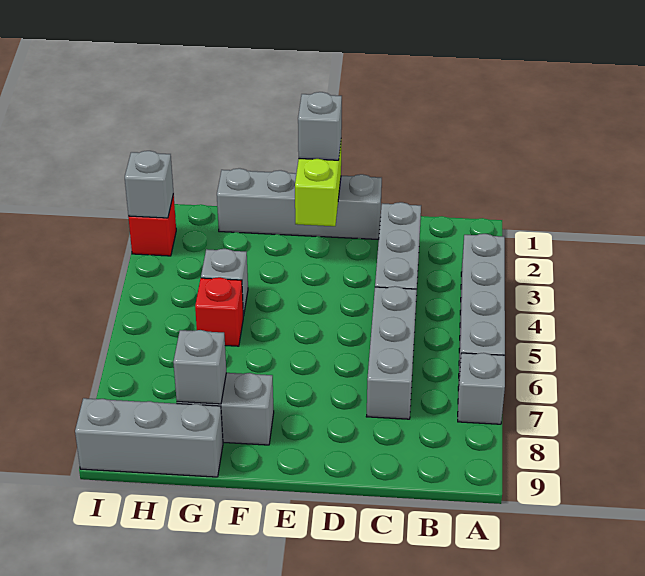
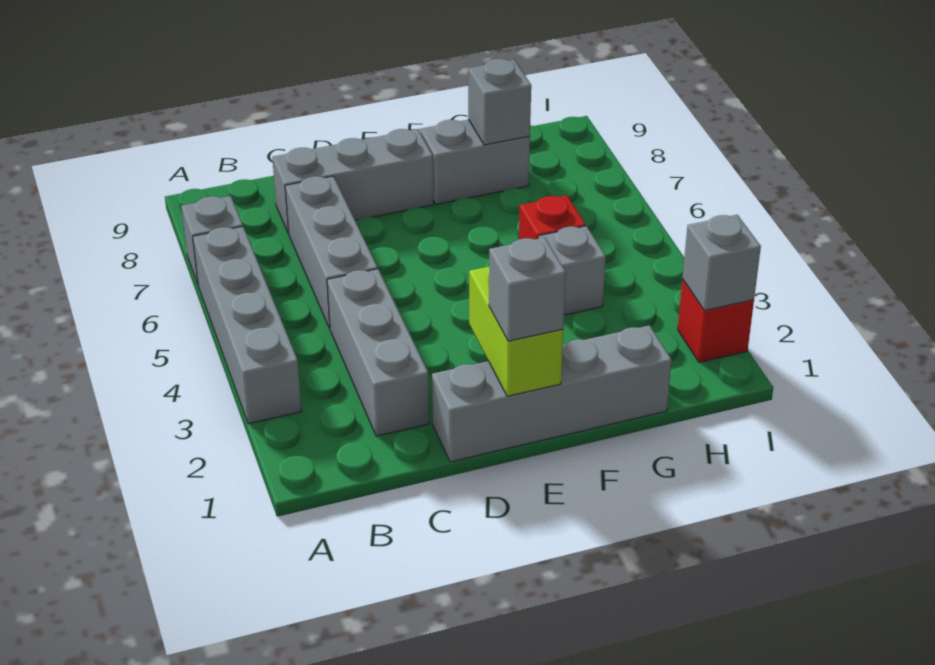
grey 1x3 brick [75,398,223,477] -> grey 1x3 brick moved to [272,129,433,234]

